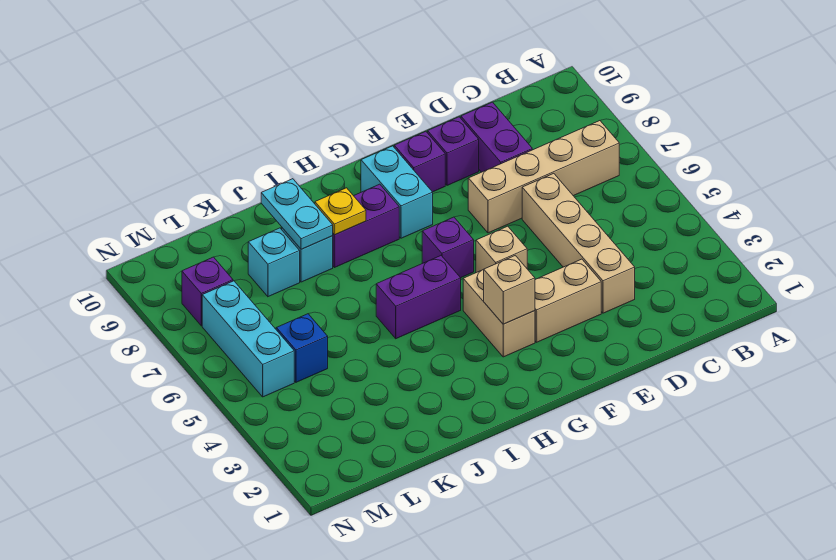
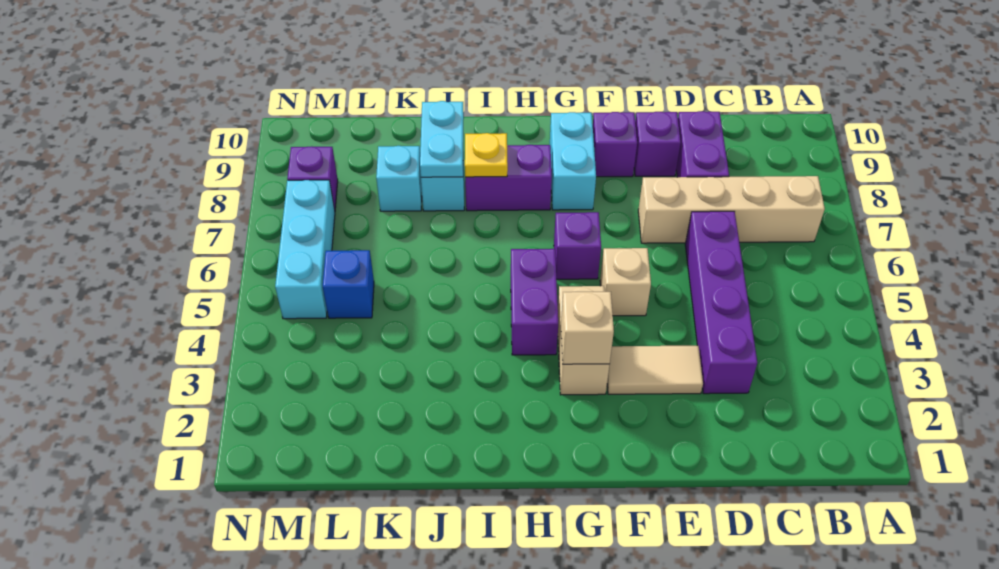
tan 1x4 brick [522,173,635,313] -> purple 1x4 brick [685,211,757,394]
tan 1x2 brick [535,259,601,342] -> tan 1x2 tile [607,346,703,394]
purple 1x2 brick [376,256,461,339] -> purple 1x2 brick turned to [511,249,558,355]

